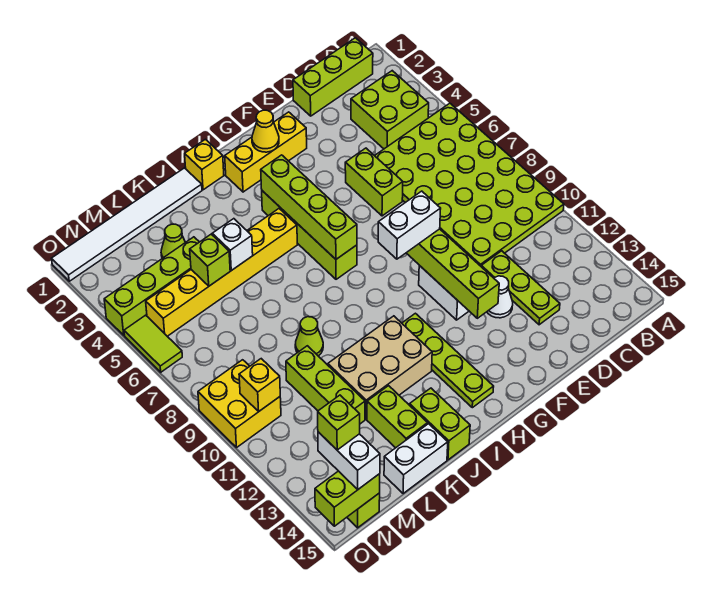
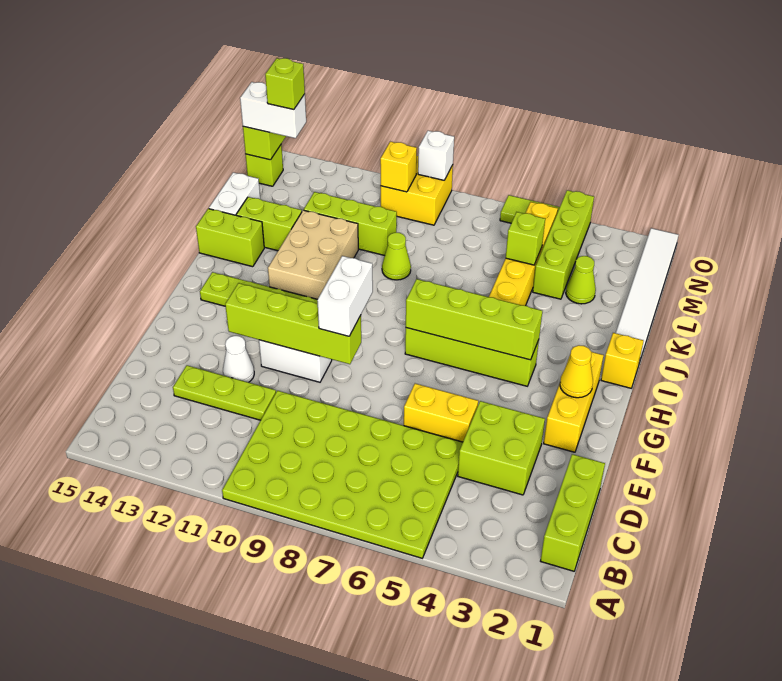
lime 2x2 brick [351,71,429,149] -> lime 2x2 brick moved to [458,401,545,495]
lime 1x2 brick [345,148,403,216] -> yellow 1x2 brick [404,384,478,442]
white 1x1 brick [212,219,253,271] -> white 1x1 brick moved to [418,131,454,180]

